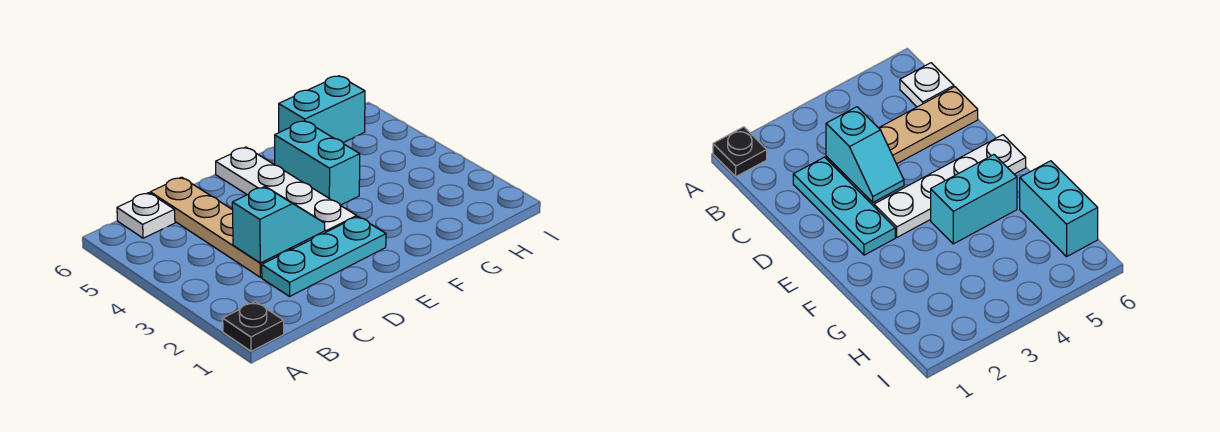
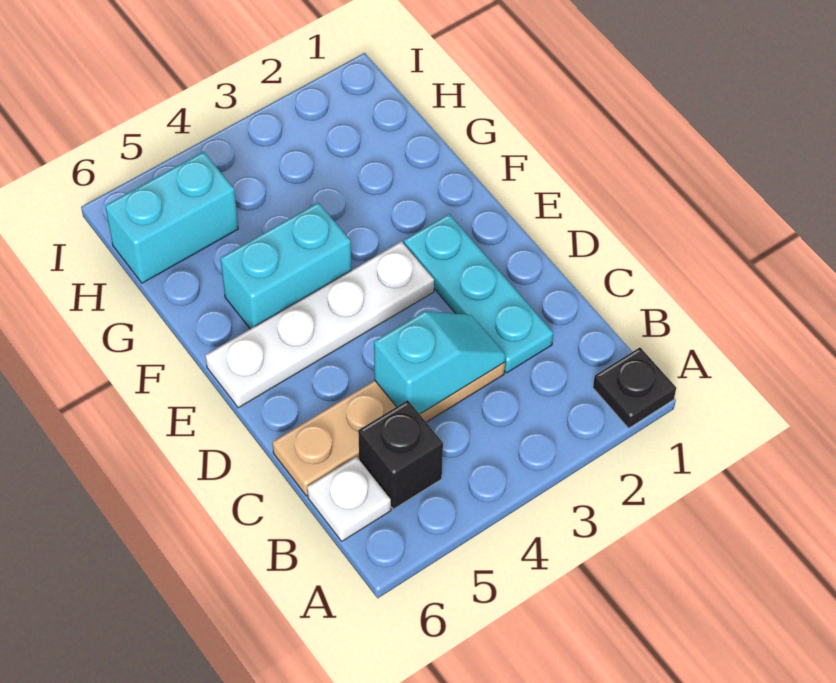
none -> black 1x1 brick [358,400,443,509]
cyan 1x2 slope [232,187,325,263] -> cyan 1x2 slope turned to [374,312,506,414]
cyan 1x2 brick [279,76,365,143] -> cyan 1x2 brick turned to [105,152,238,283]

